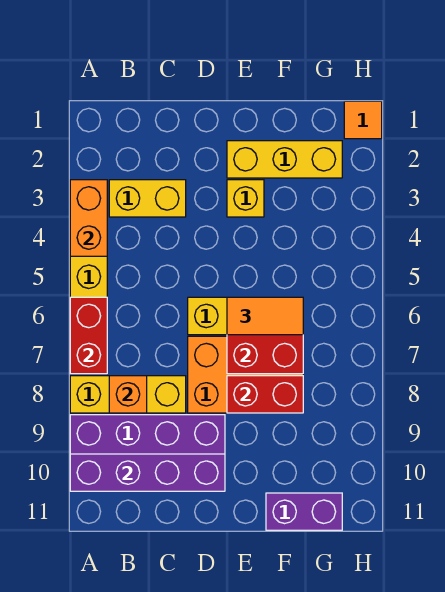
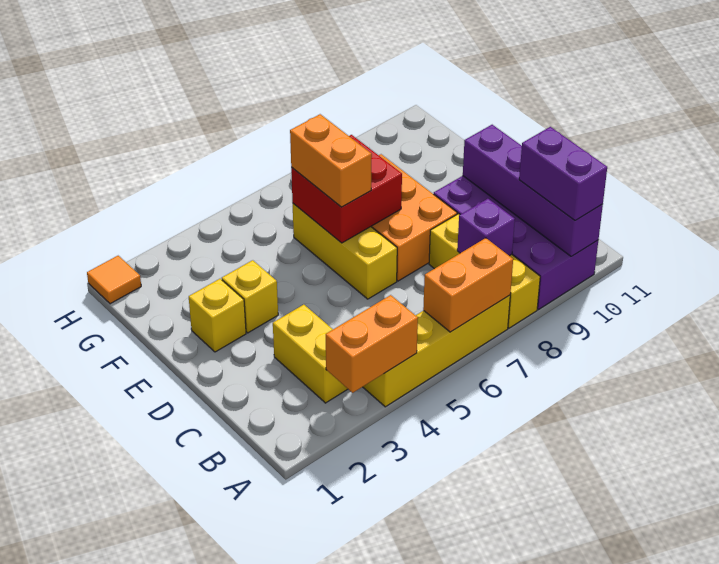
red 1x2 brick [70,297,107,374] -> orange 1x2 brick [423,238,513,332]
orange 1x1 brick [109,376,147,413] -> purple 1x1 brick [457,199,515,256]
yellow 1x3 brick [227,141,342,178] -> yellow 1x1 brick [189,279,246,352]
orange 1x2 tile [227,297,303,335] -> orange 1x2 brick [290,114,372,207]
red 1x2 brick [227,376,303,413] -> none
purple 1x2 brick [266,493,342,530] -> purple 1x2 brick moved to [519,127,607,221]

